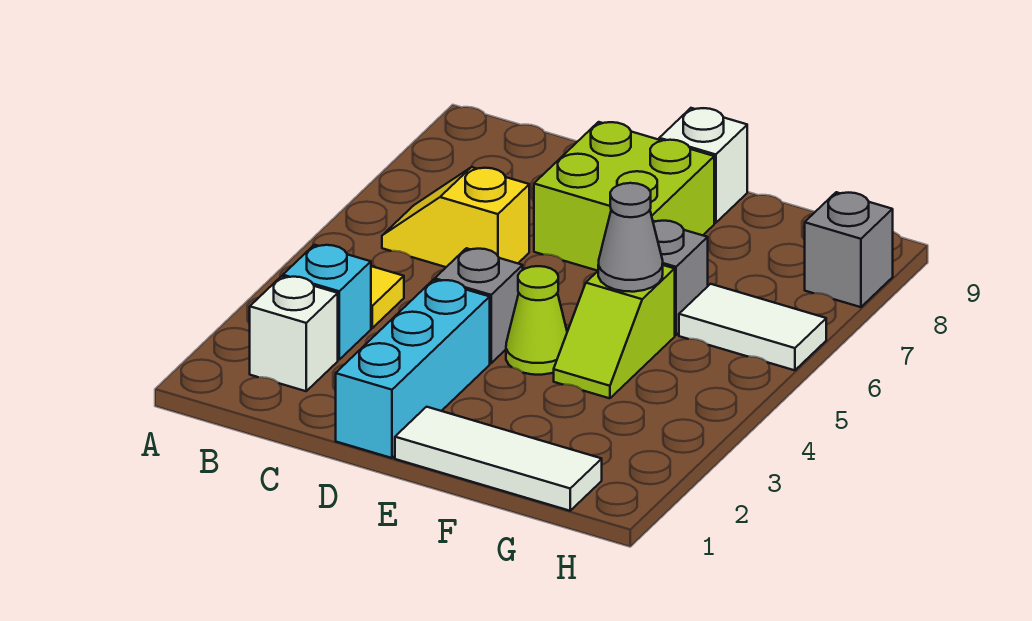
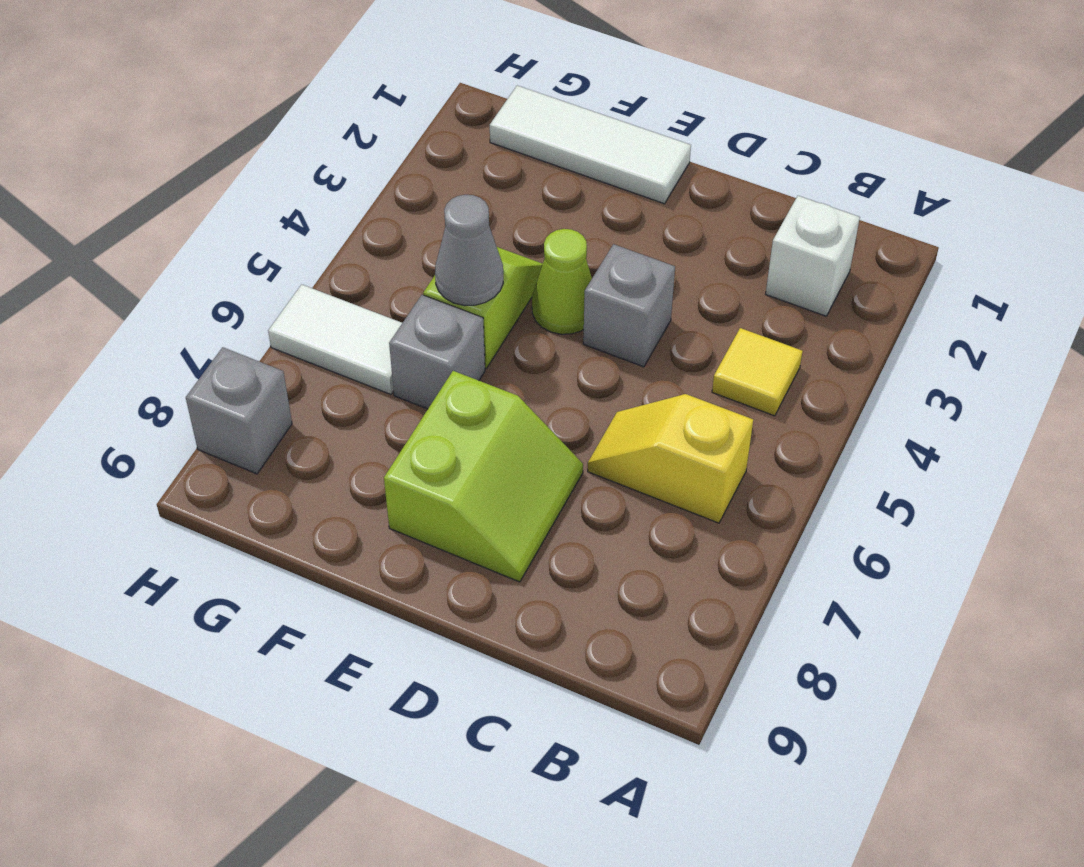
cyan 1x1 brick [283,245,371,360] -> none
yellow 1x2 slope [382,167,529,267] -> yellow 1x2 slope turned to [588,394,753,523]
cyan 1x3 brick [336,280,490,458] -> none
lime 2x2 brick [534,122,714,271] -> lime 2x2 slope [384,371,583,582]
white 1x1 brick [659,108,747,223] -> none

